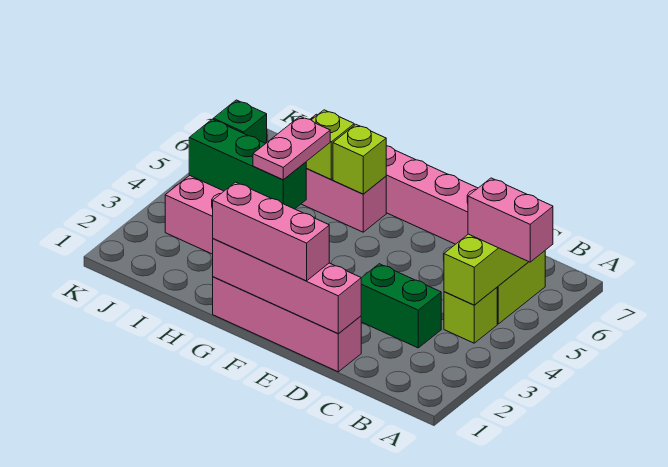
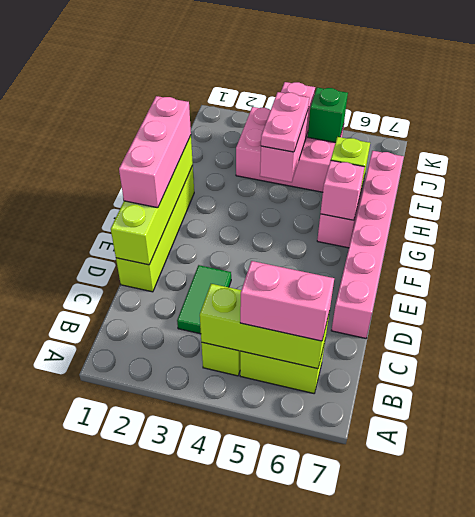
pink 1x2 brick [468,178,553,262] -> pink 1x2 brick turned to [240,261,334,341]
green 1x2 brick [361,264,441,348] -> green 1x2 tile [177,265,231,334]
pink 1x4 brick [213,277,361,372] -> lime 1x4 brick [116,166,194,292]
pink 1x4 brick [213,239,361,334] -> lime 1x4 brick [111,135,193,265]
lime 1x1 brick [333,125,386,194] -> pink 1x1 brick [320,160,364,221]
green 1x3 brick [189,119,306,209] -> pink 1x3 brick [260,82,315,182]
pink 1x2 plate [253,117,330,180] -> pink 1x2 plate turned to [261,92,309,152]

